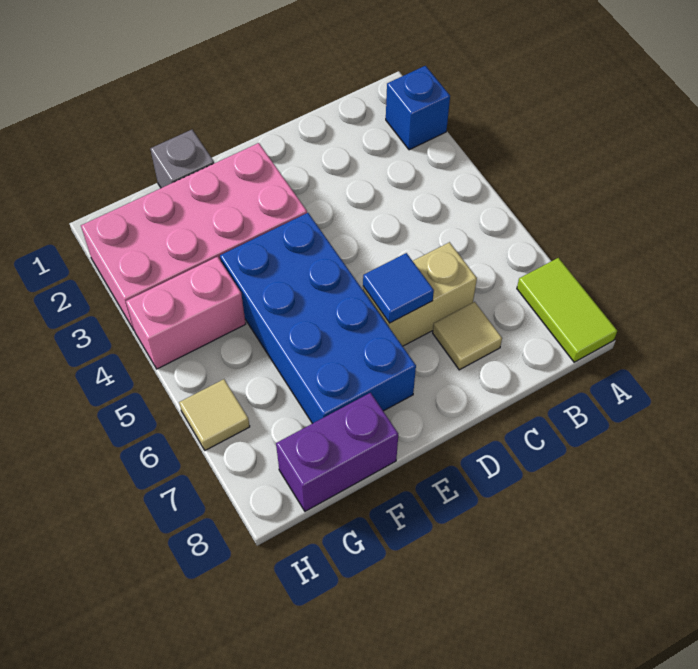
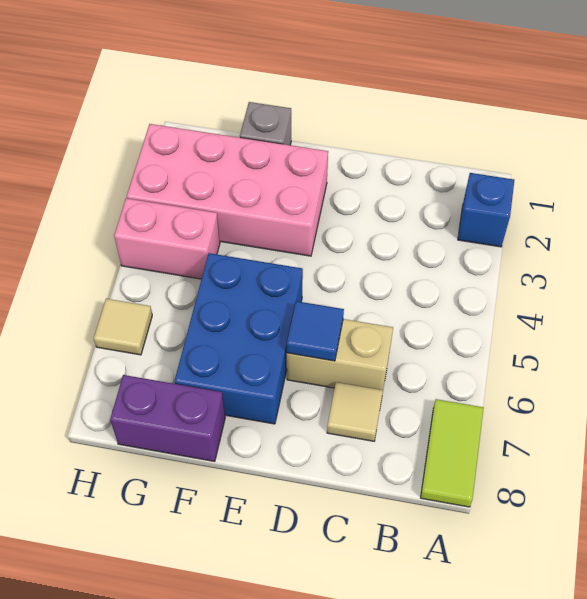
blue 2x4 brick [220,213,416,424] -> blue 2x3 brick [174,253,303,424]

